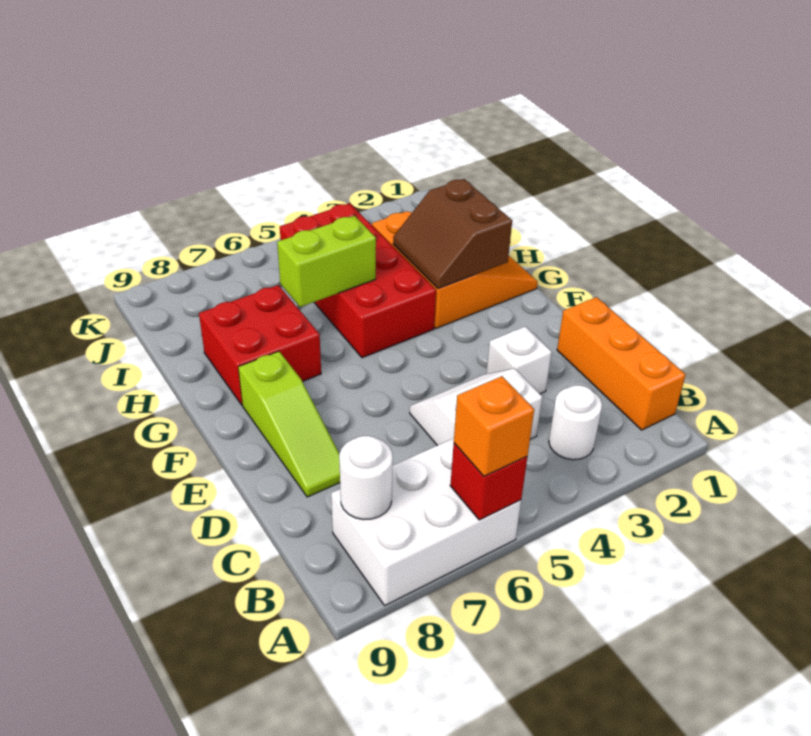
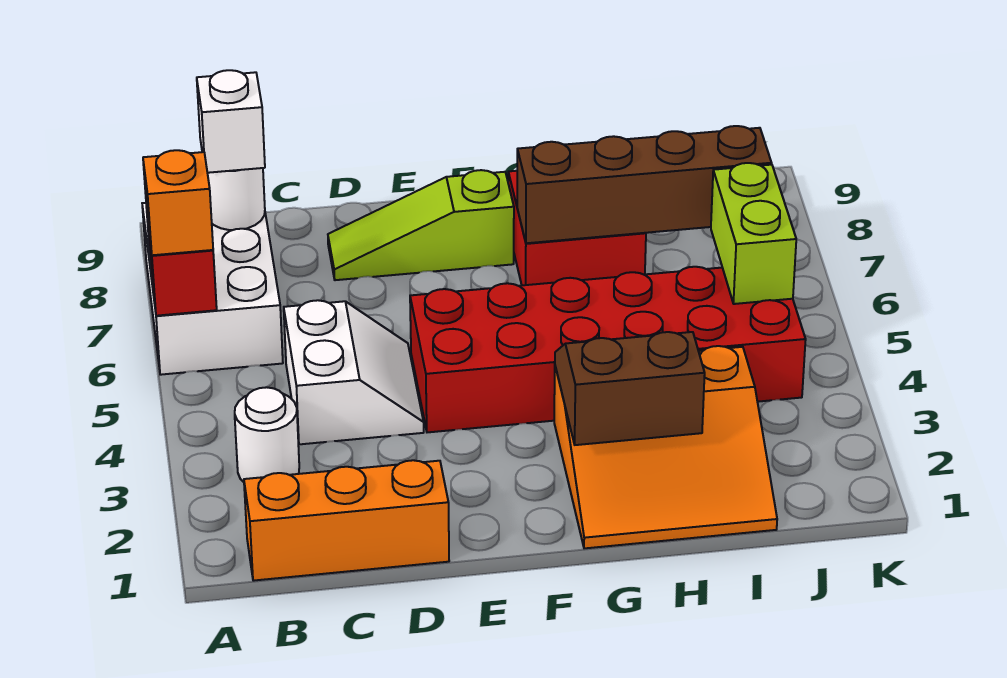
white 1x1 brick [486,327,552,394] -> white 1x1 brick moved to [197,70,265,173]
red 2x4 brick [280,203,436,358] -> red 2x6 brick [410,267,806,432]
none -> brown 1x4 brick [517,126,771,243]
lime 1x2 brick [277,216,376,307] -> lime 1x2 brick moved to [711,163,796,304]

